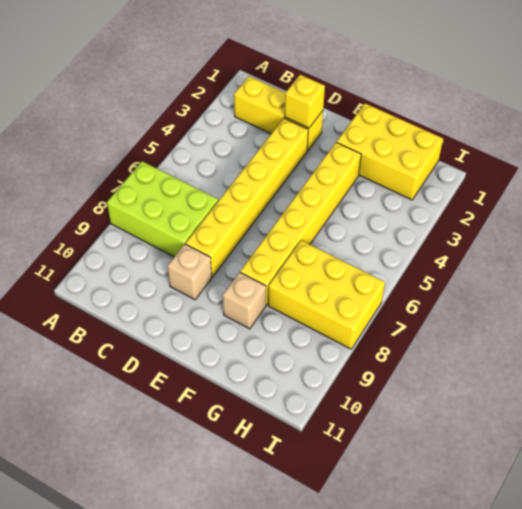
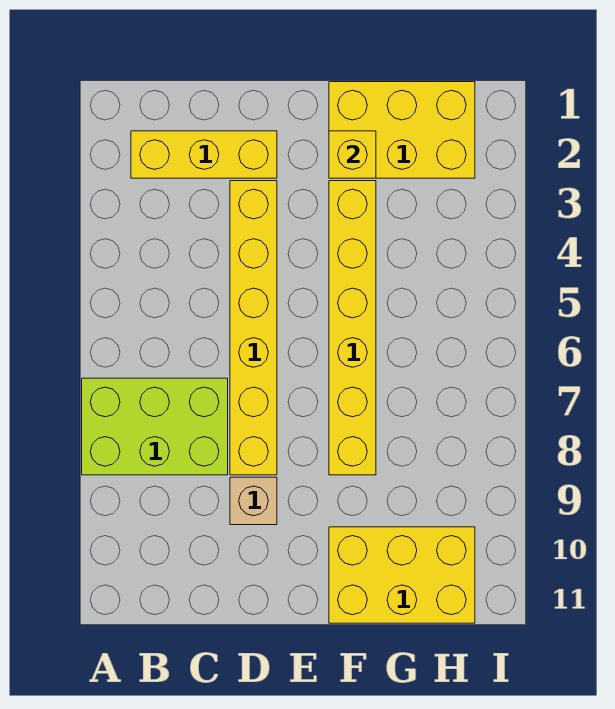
yellow 1x1 brick [285,75,325,128] -> yellow 1x1 brick moved to [329,131,376,178]
tan 1x1 brick [223,272,266,329] -> none
yellow 2x3 brick [268,240,385,349] -> yellow 2x3 brick moved to [329,527,475,623]

